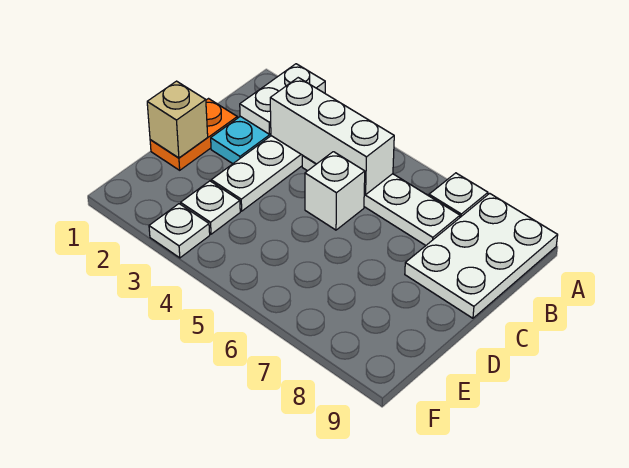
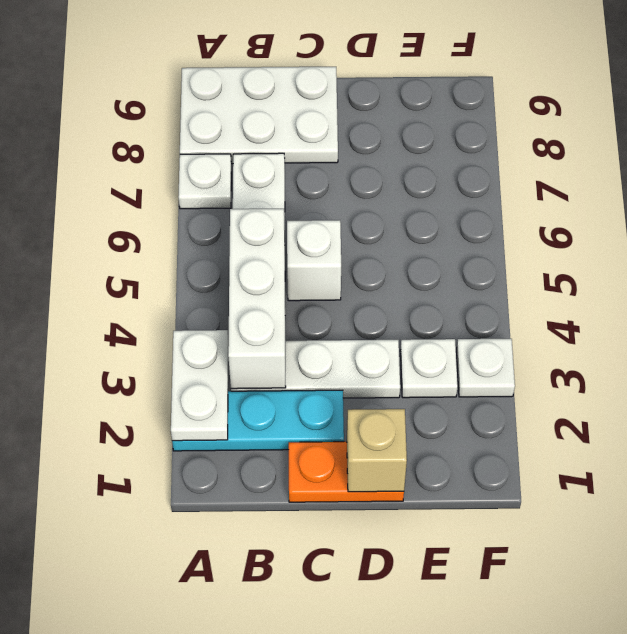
white 1x2 plate [240,64,325,134] -> white 1x2 plate turned to [171,330,229,441]

